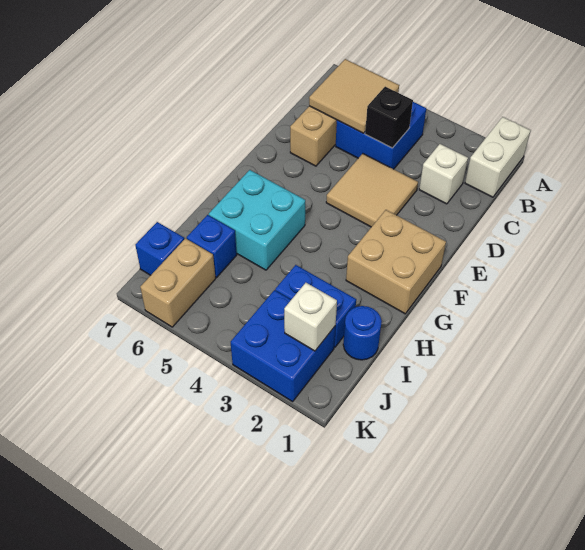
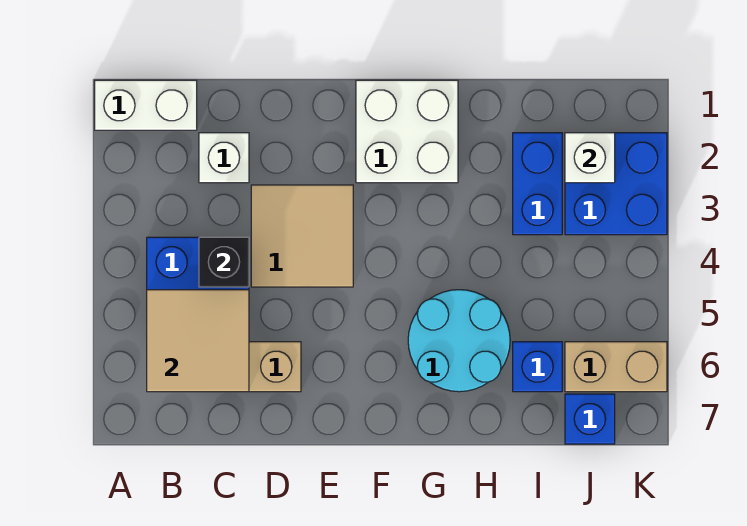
tan 2x2 brick [346,210,446,314] -> white 2x2 brick [356,80,458,183]
cyan 2x2 brick [209,170,305,270] -> cyan 2x2 round brick [408,290,510,392]
blue 1x1 round brick [343,306,382,360] -> none

